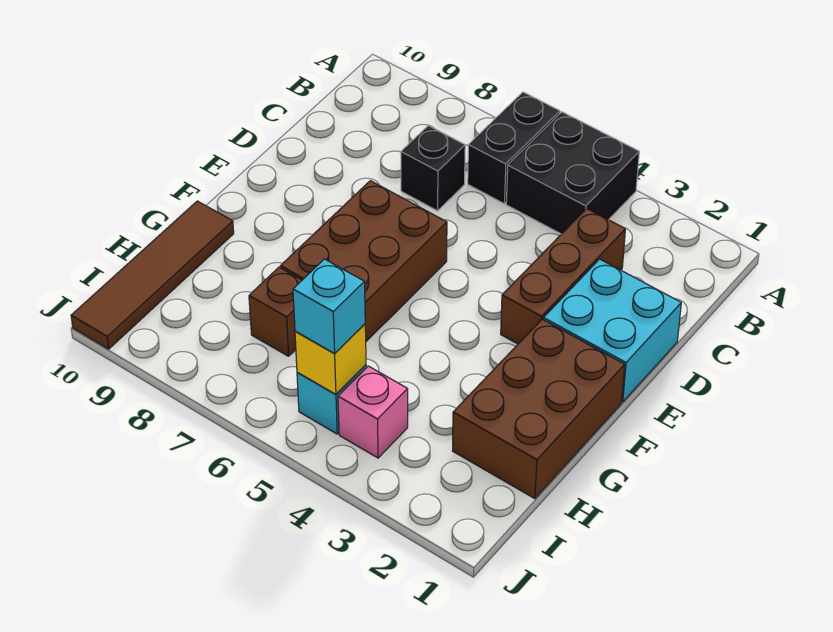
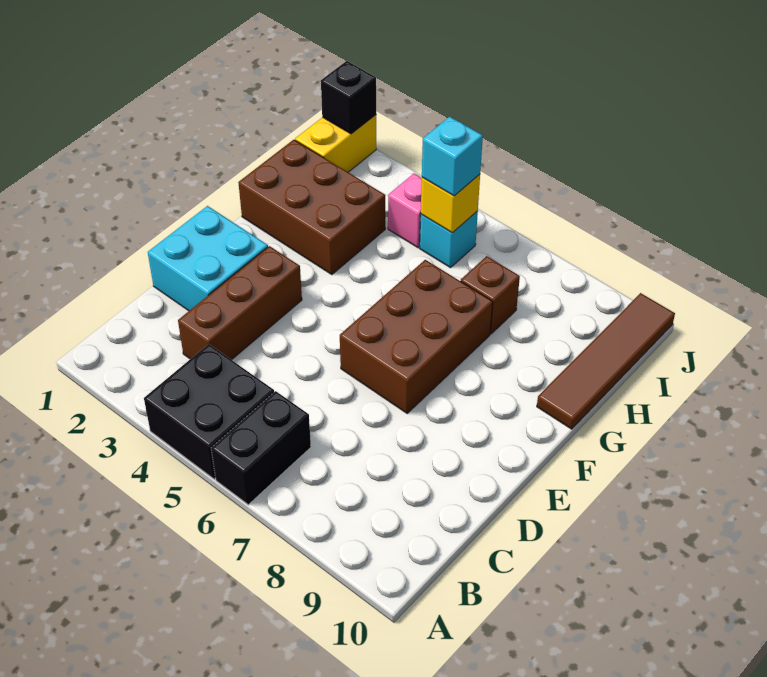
black 1x1 brick [401,126,465,211] -> black 1x1 brick moved to [321,61,376,134]
brown 2x3 brick [453,319,625,499] -> brown 2x3 brick turned to [238,140,385,275]
none -> yellow 1x2 brick [295,115,376,172]

